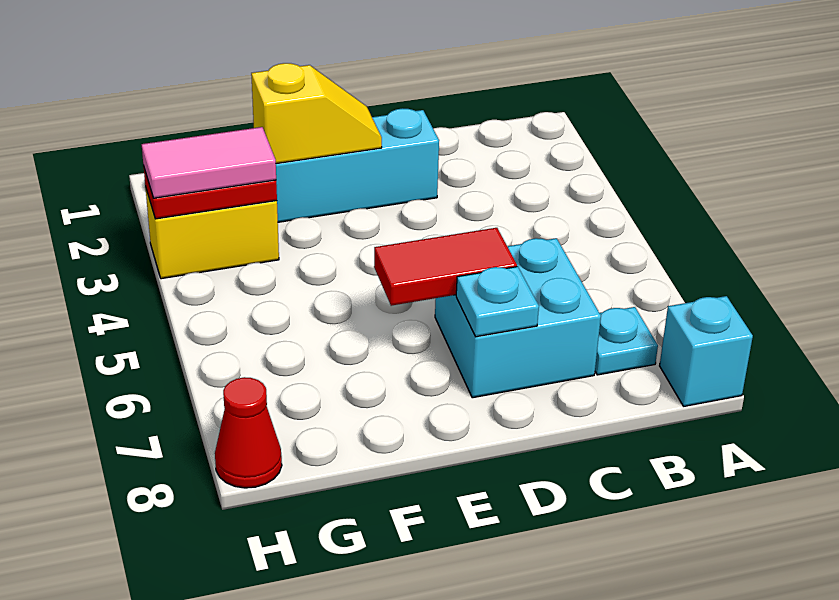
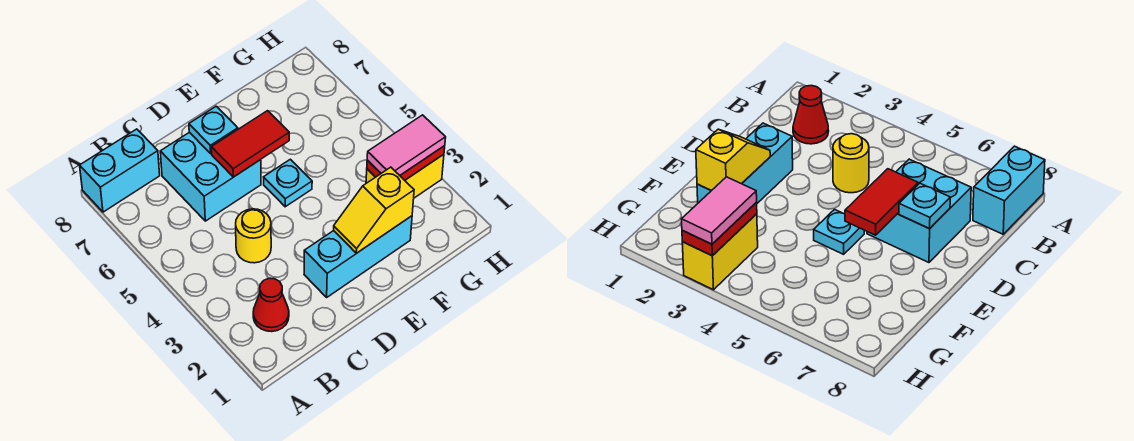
cyan 1x1 brick [660,296,753,406] -> cyan 1x2 brick [80,129,160,212]
cyan 1x1 plate [595,307,658,375] -> cyan 1x1 plate moved to [264,159,312,207]
none -> yellow 1x1 round brick [236,209,271,263]
red 1x1 cone [215,377,282,488] -> red 1x1 cone moved to [253,278,289,332]

